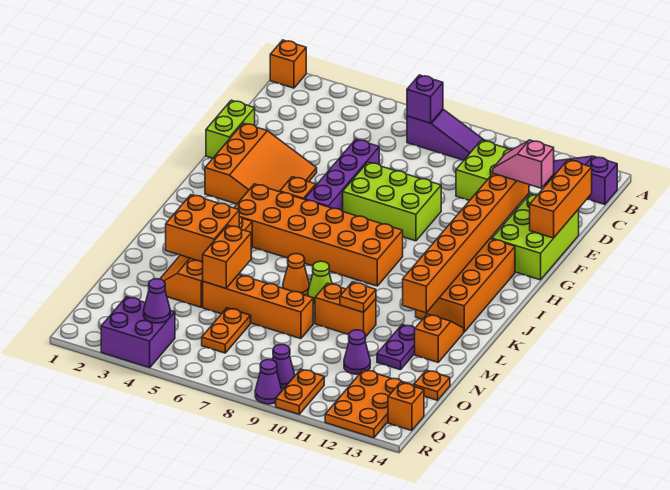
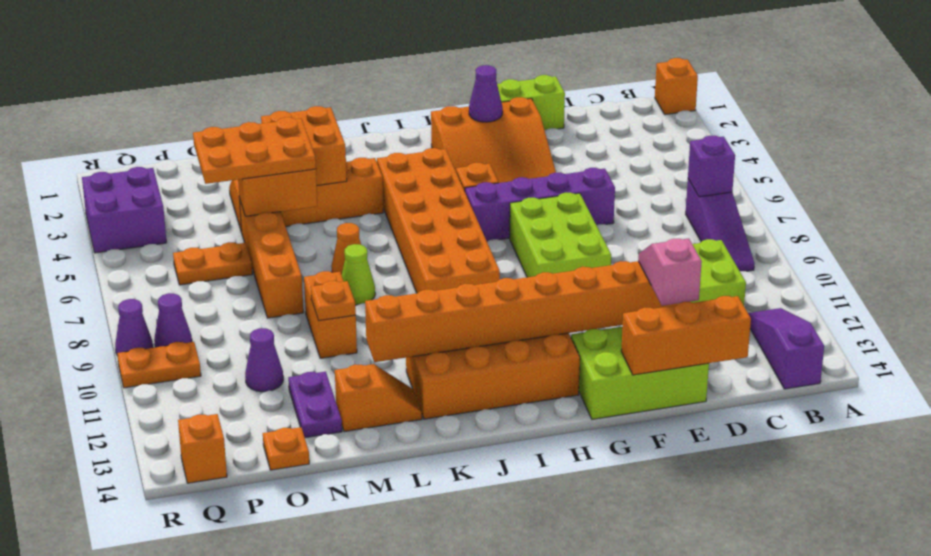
purple 1x2 plate [377,325,415,370] -> purple 1x2 plate turned to [288,372,342,438]
orange 2x3 plate [325,370,408,438] -> orange 2x3 plate moved to [193,117,316,184]
purple 1x1 cone [144,279,170,323] -> purple 1x1 cone moved to [469,65,503,122]

